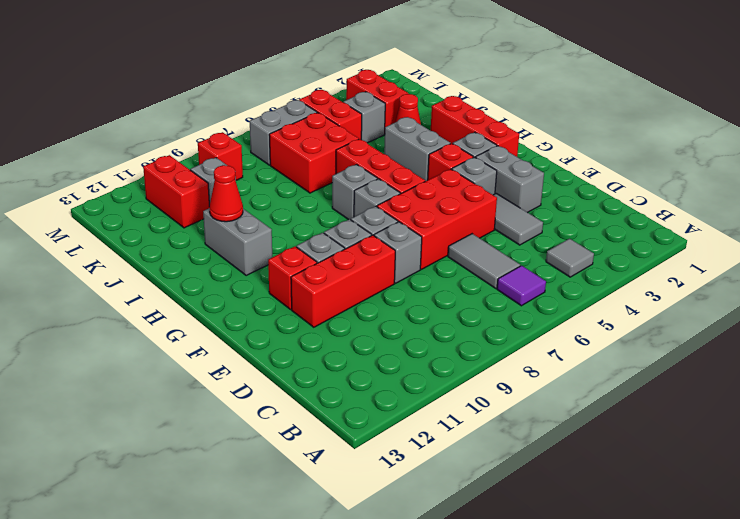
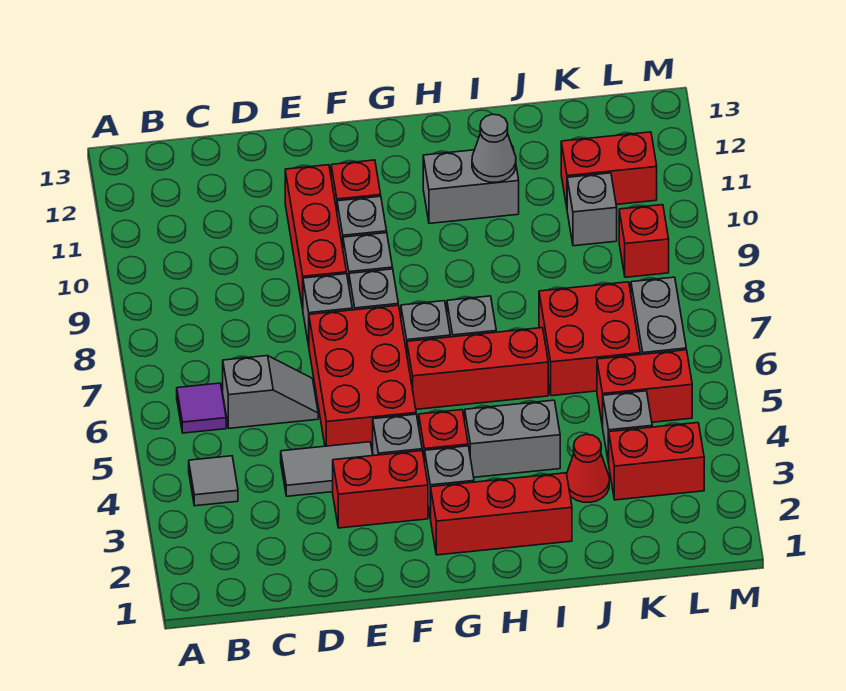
grey 1x2 tile [448,234,520,289] -> grey 1x2 slope [223,356,318,428]
grey 1x2 brick [476,146,544,213] -> red 1x2 brick [333,451,428,528]
red 1x1 cone [209,165,243,222] -> grey 1x1 cone [472,114,516,182]

